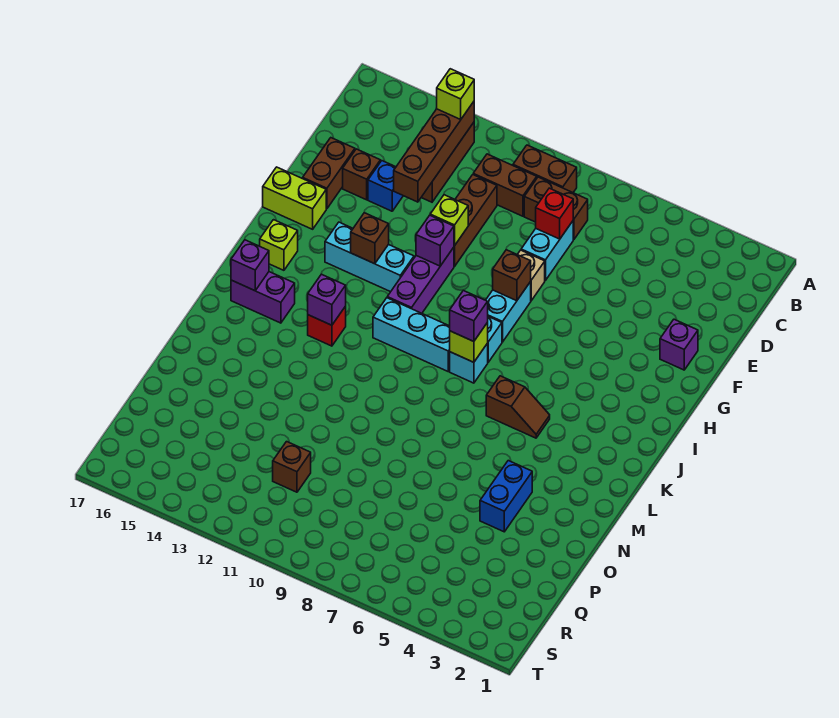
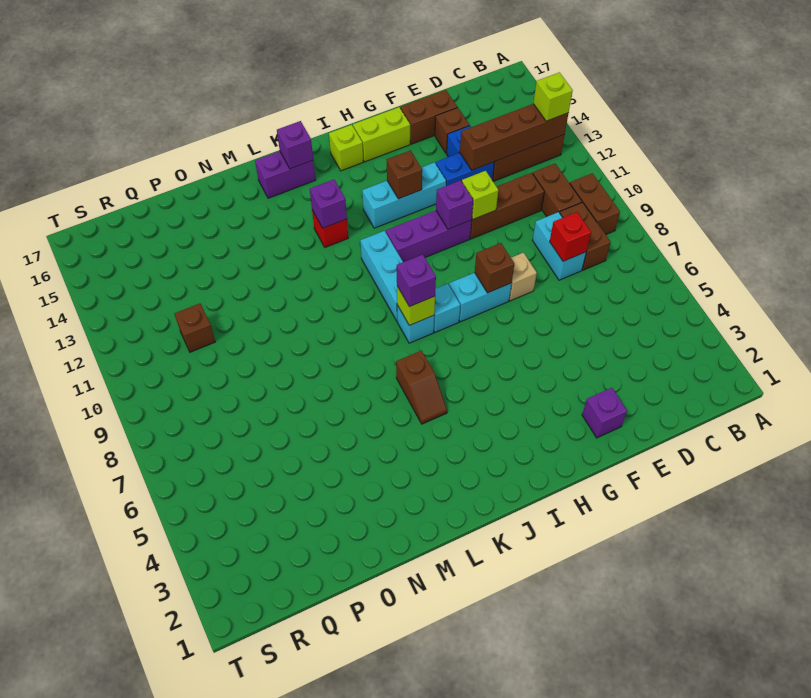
cyan 1x2 brick [521,221,573,281] -> cyan 1x2 brick turned to [533,212,586,280]
lime 1x2 brick [263,167,326,229] -> lime 1x2 brick turned to [353,107,410,162]
cyan 1x3 brick [325,222,414,292] -> cyan 1x3 brick turned to [362,162,446,228]
purple 1x2 brick [231,272,295,323] -> purple 1x2 brick turned to [255,151,316,198]
blue 1x2 brick [480,461,532,532] -> blue 1x2 brick moved to [436,153,494,186]

